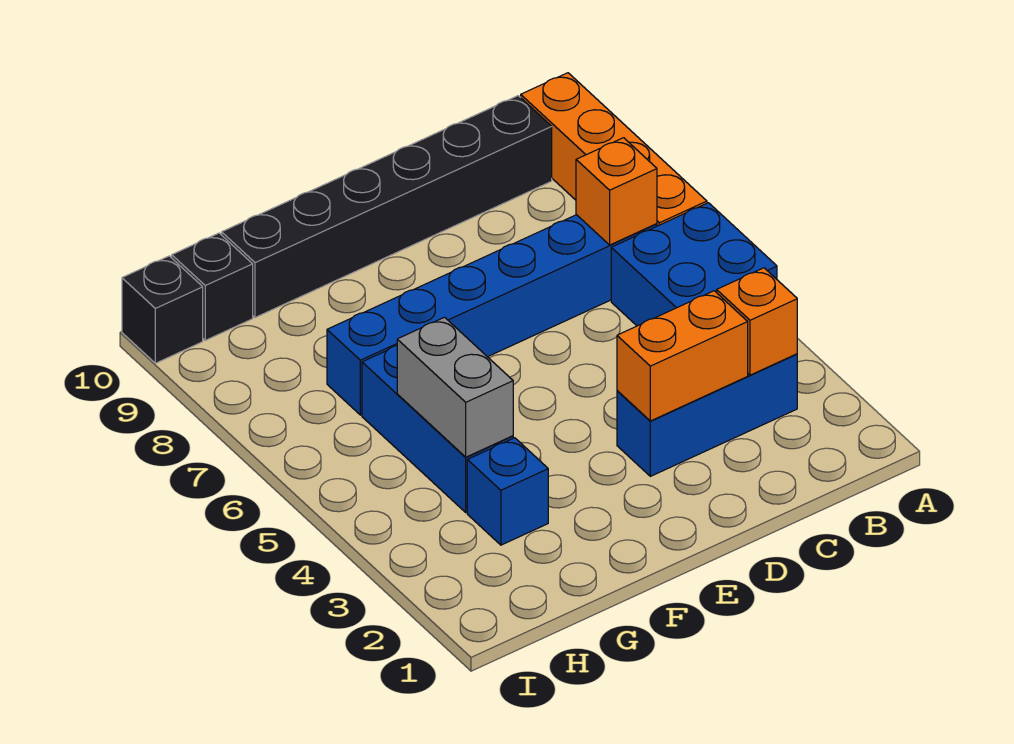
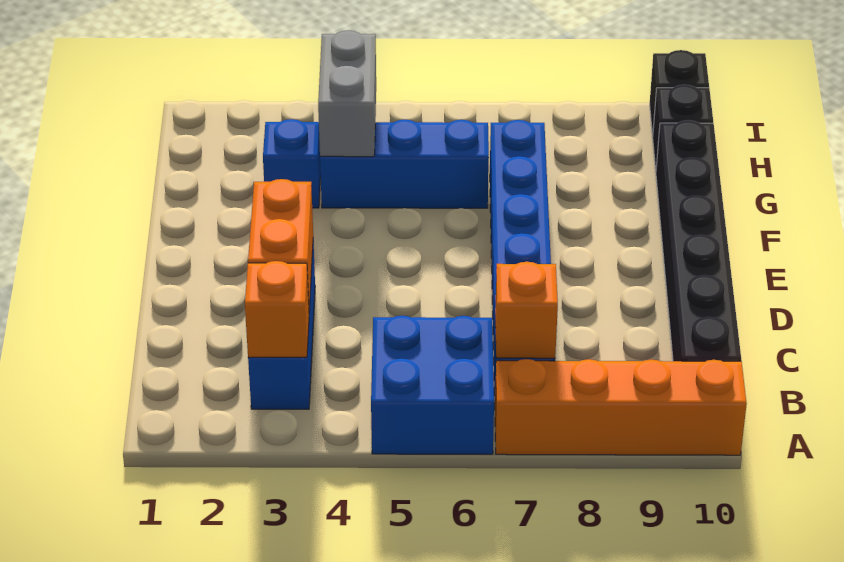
grey 1x2 brick [397,317,513,457] -> grey 1x2 brick turned to [318,31,376,157]

